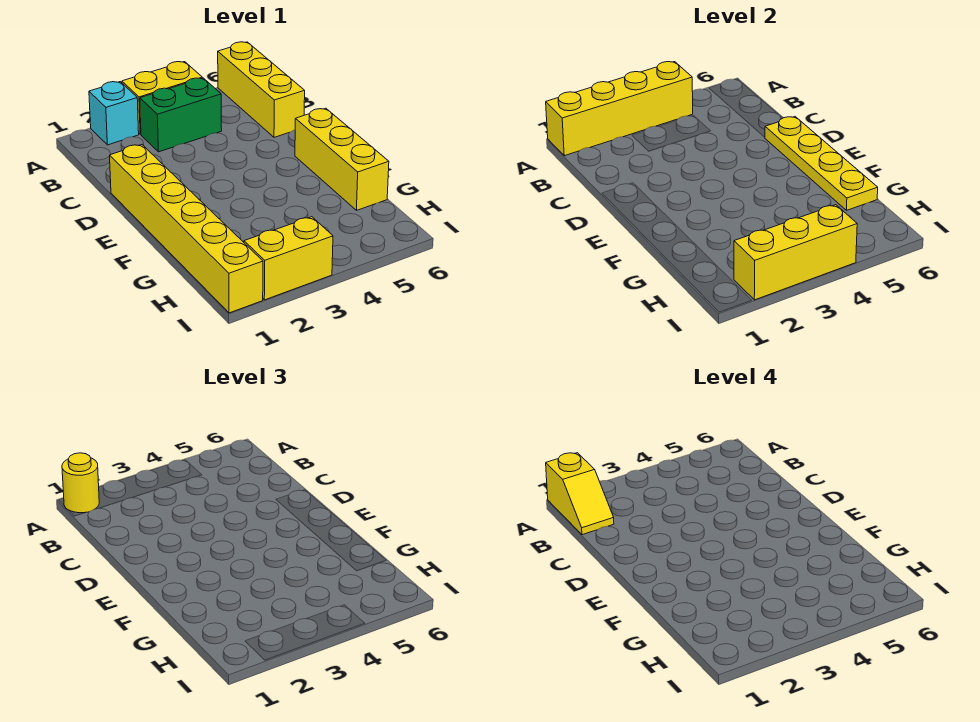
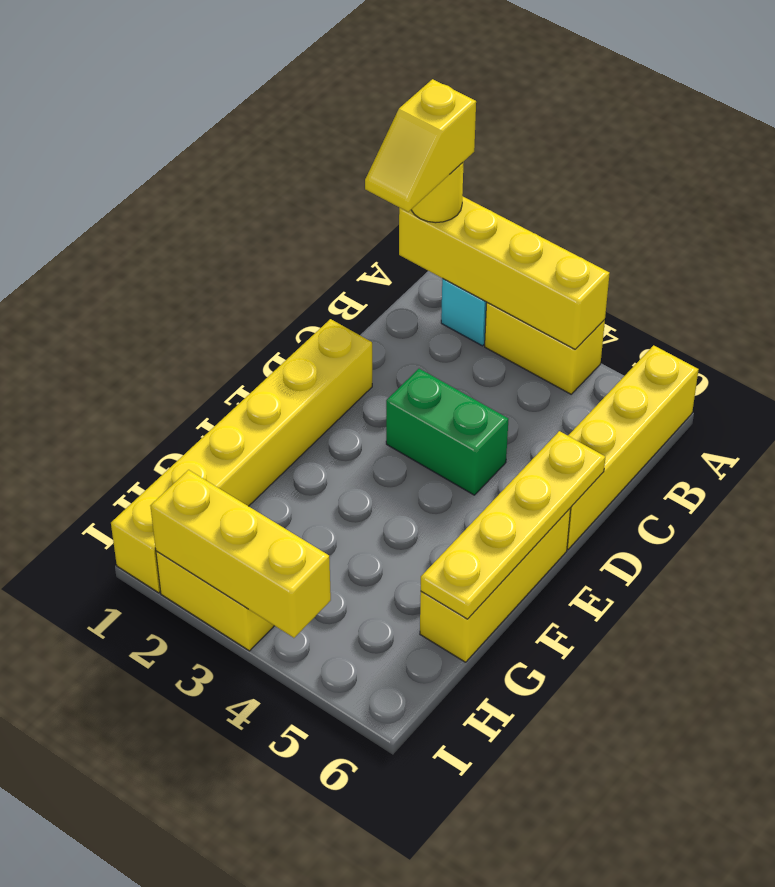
yellow 1x3 brick [218,42,305,137] -> yellow 1x4 brick [567,345,699,549]
green 1x2 brick [140,78,222,152] -> green 1x2 brick moved to [386,369,508,495]

